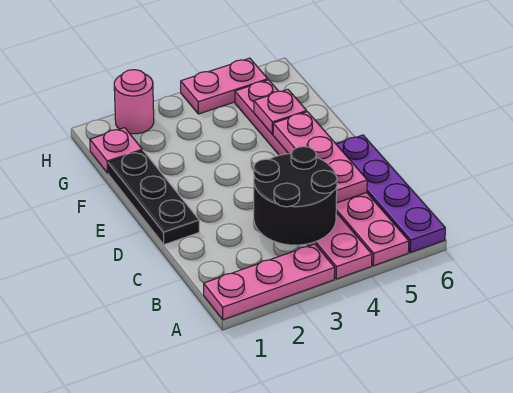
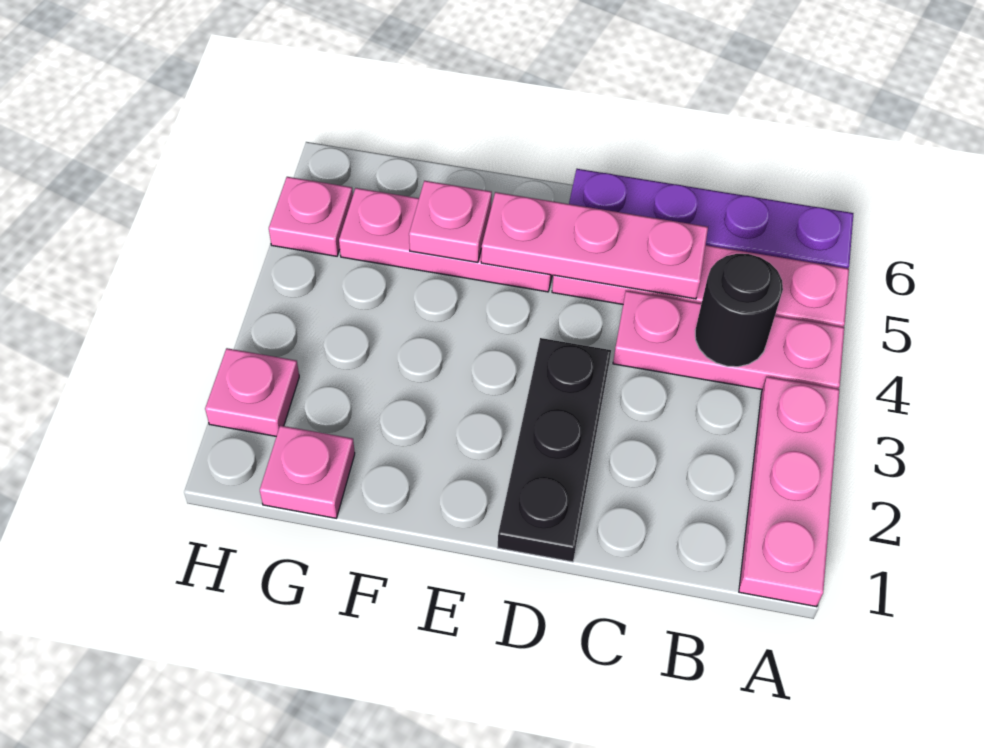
black 2x2 round brick [254,147,337,245] -> black 1x1 round brick [695,254,783,367]
black 1x3 plate [108,151,199,245] -> black 1x3 plate turned to [497,338,611,562]
pink 1x1 round brick [114,70,154,134] -> pink 1x1 plate [205,348,299,436]
pink 1x2 plate [181,58,268,114] -> pink 1x1 plate [269,177,353,256]

